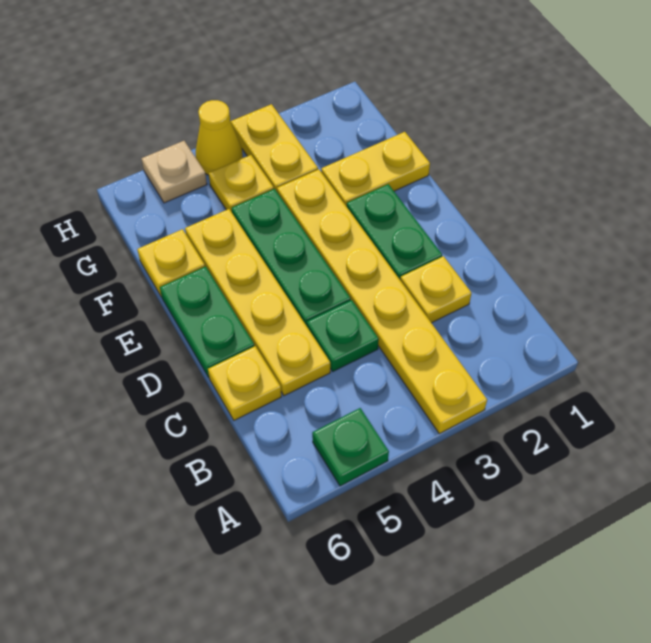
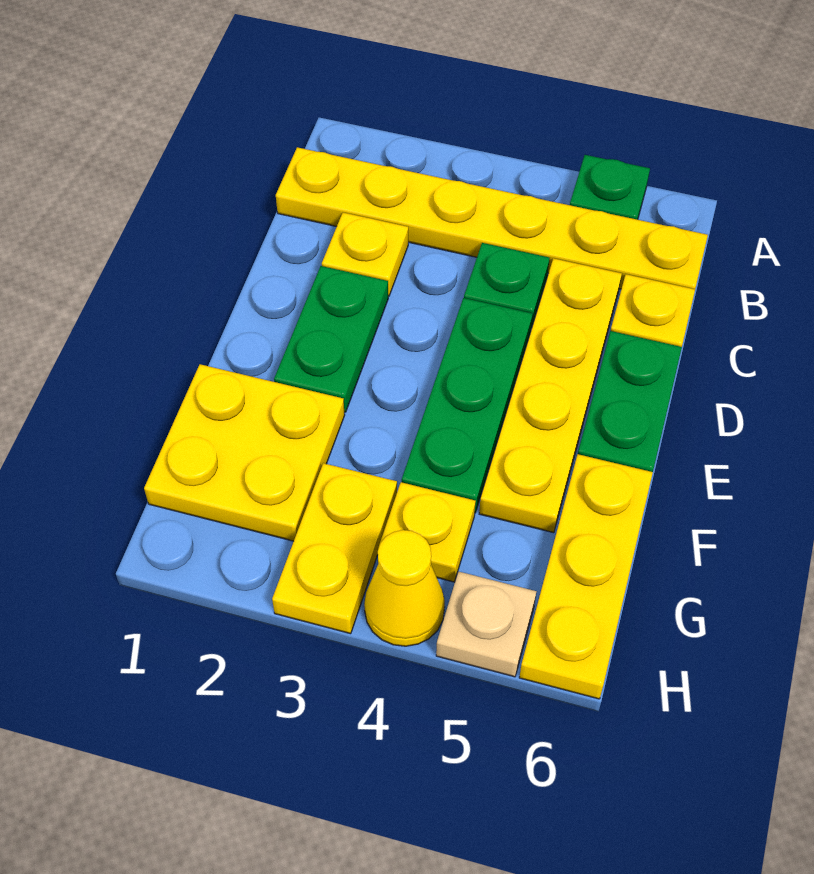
yellow 1x6 plate [277,170,487,434] -> yellow 1x6 plate turned to [276,147,708,289]
yellow 1x2 plate [321,132,430,206] -> yellow 2x2 plate [144,364,345,541]
yellow 1x1 plate [137,229,205,297] -> yellow 1x3 plate [519,454,653,699]

